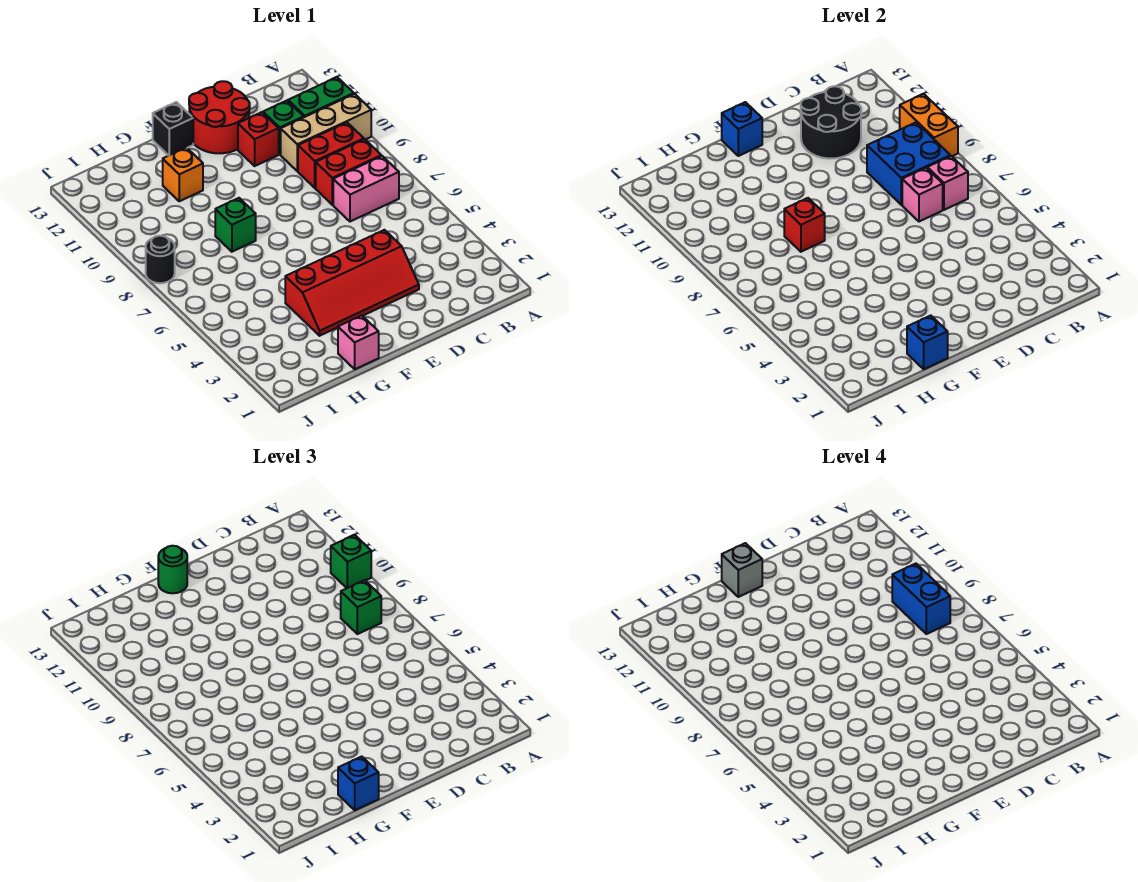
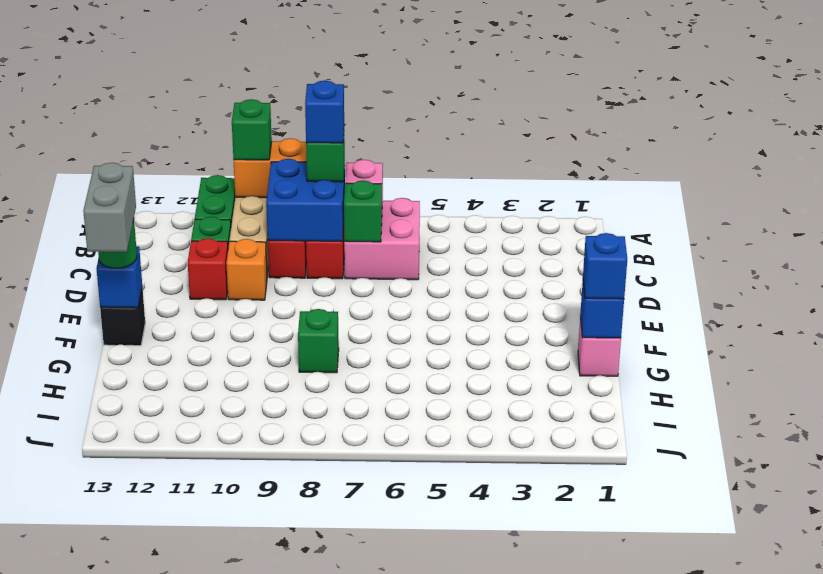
pink 1x2 brick [333,156,399,222] -> pink 2x2 brick [344,198,420,280]
blue 1x2 brick [892,564,950,634] -> blue 1x1 brick [305,81,344,143]
pink 1x1 brick [902,168,943,222] -> green 1x1 brick [344,180,382,242]
black 2x2 round brick [801,86,861,158] -> none
red 2x4 slope [285,230,419,336] -> none
red 2x2 round brick [189,81,250,153] -> none
grey 1x1 brick [722,543,762,597] -> grey 1x2 brick [83,163,136,252]
red 1x1 brick [784,198,825,252] -> none
orange 1x1 brick [163,147,203,201] -> orange 1x1 brick moved to [226,239,267,300]
black 1x1 round brick [146,236,175,283] -> none

